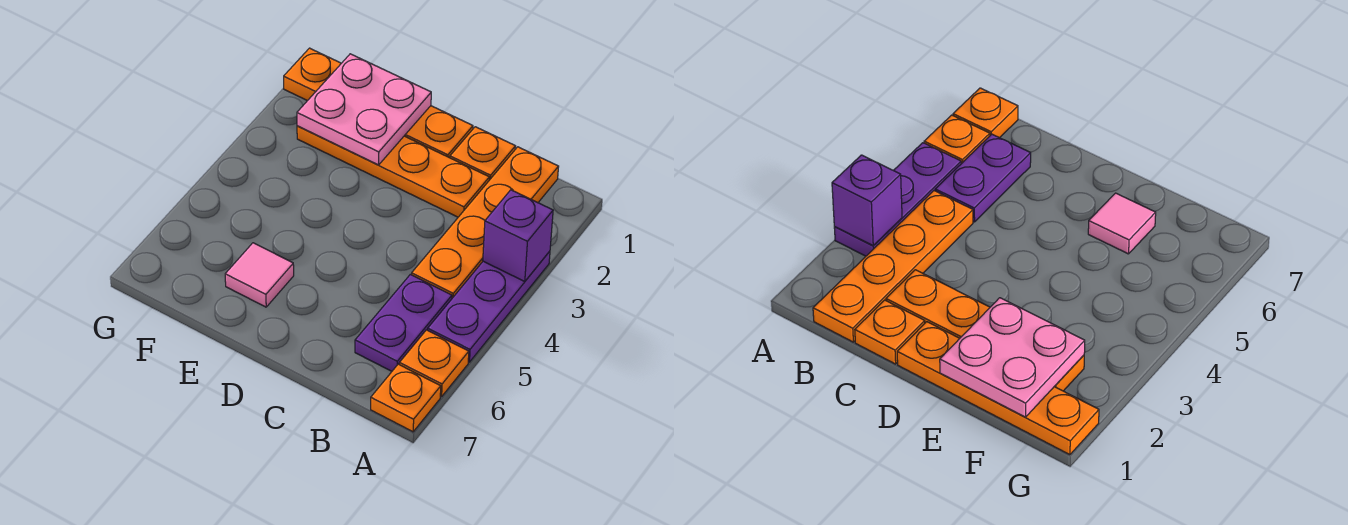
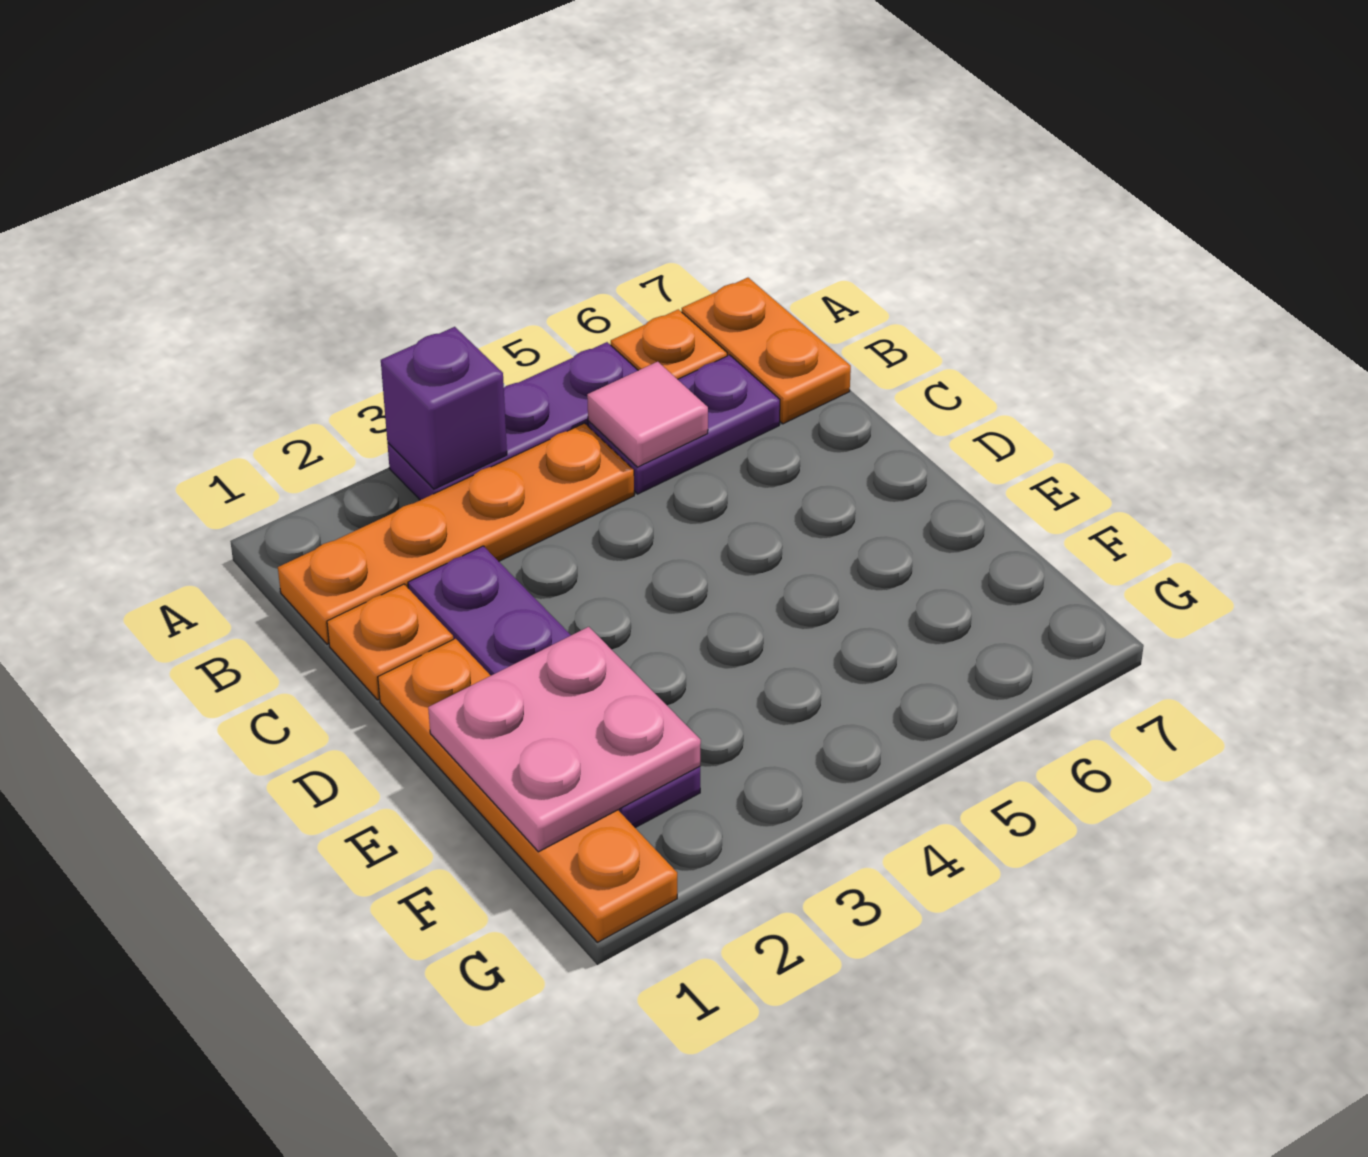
orange 1x1 plate [371,364,441,432] -> orange 1x2 plate [682,278,851,424]
orange 1x4 plate [297,126,489,217] -> purple 1x4 plate [408,546,700,828]
pink 1x1 tile [225,243,294,307] -> pink 1x1 tile moved to [587,362,708,467]

